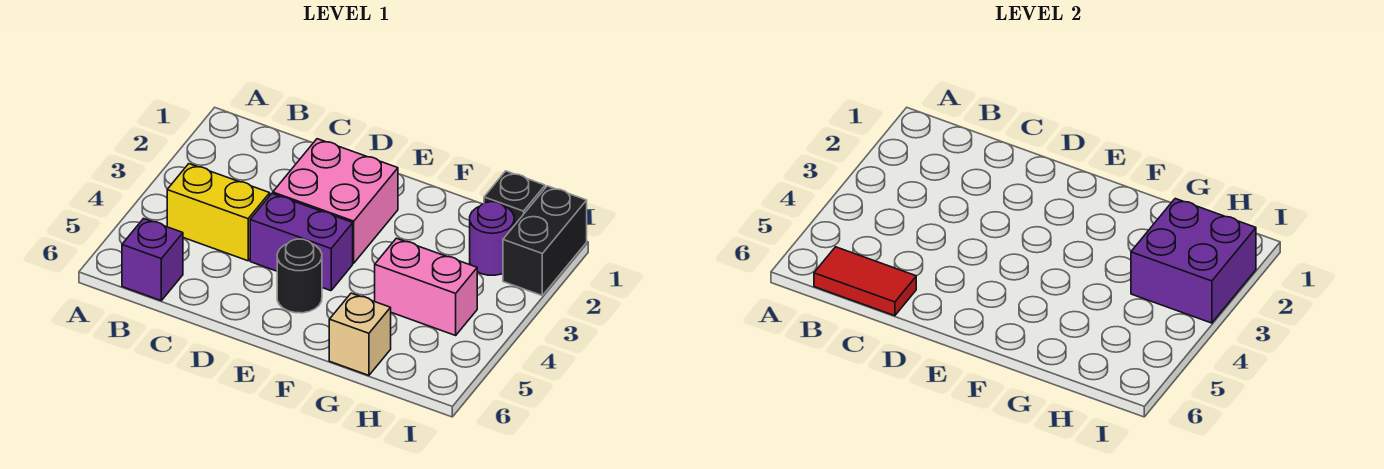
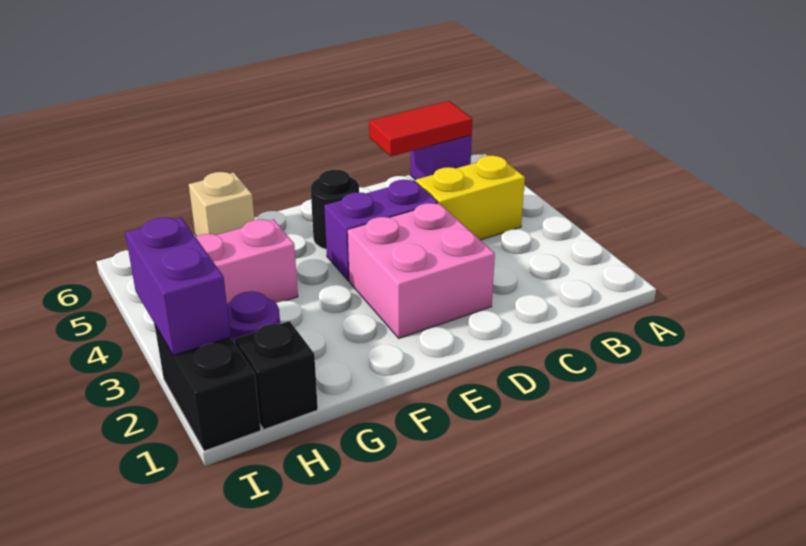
purple 2x2 brick [1131,199,1256,323] -> purple 1x2 brick [125,217,231,356]

